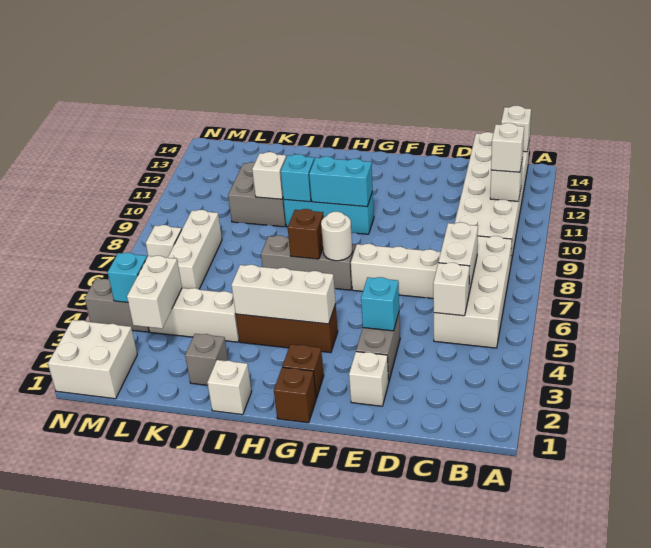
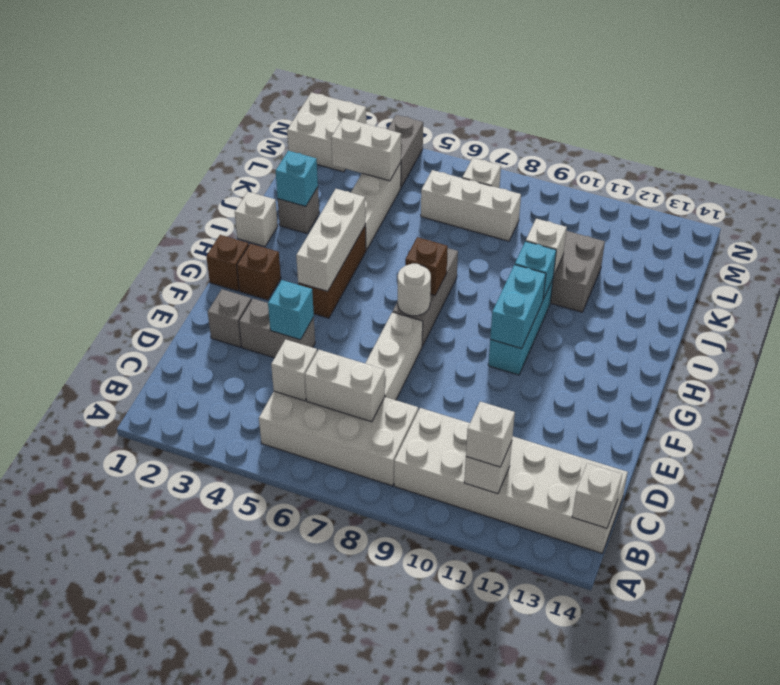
white 1x1 brick [349,352,389,406] -> grey 1x1 brick [208,289,251,347]
cyan 1x1 brick [108,253,147,302] -> cyan 1x1 brick moved to [276,151,318,207]

